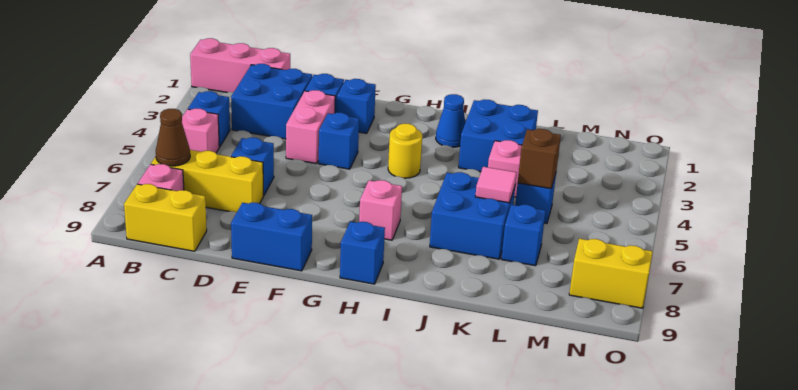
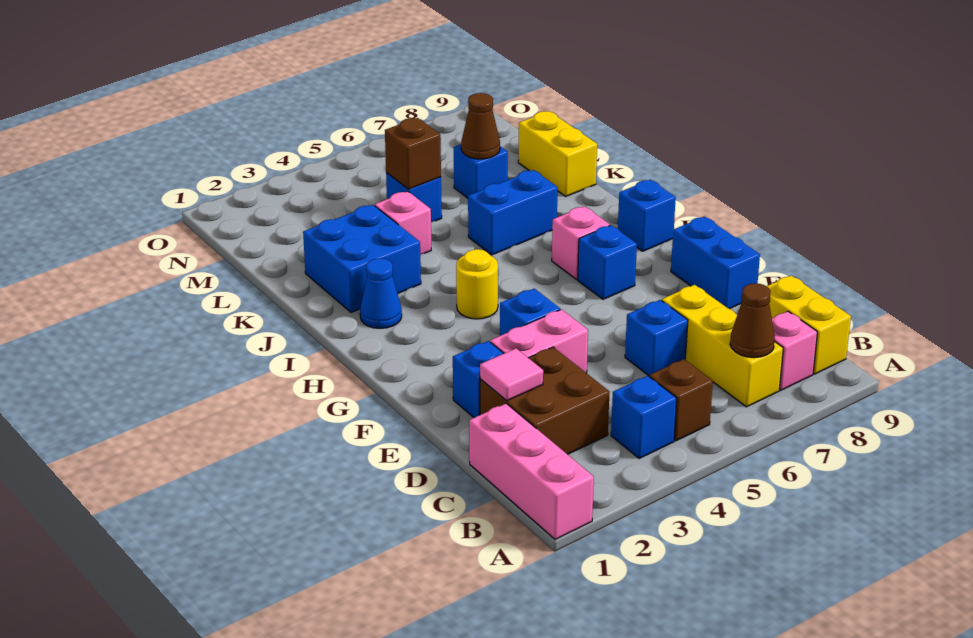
pink 1x1 brick [182,108,219,153] -> brown 1x1 brick [649,359,713,441]
blue 2x2 brick [231,64,312,139] -> brown 2x2 brick [480,347,610,454]
blue 1x1 brick [337,79,376,133] -> blue 1x1 brick moved to [578,225,637,299]
blue 2x2 brick [430,172,515,259] -> blue 1x2 brick [468,170,558,255]
pink 1x1 tile [475,167,517,203] -> pink 1x1 tile moved to [480,348,543,401]
none -> brown 1x1 cone [461,93,500,159]
yellow 1x2 brick [569,239,653,308] -> yellow 1x2 brick moved to [518,111,597,196]

